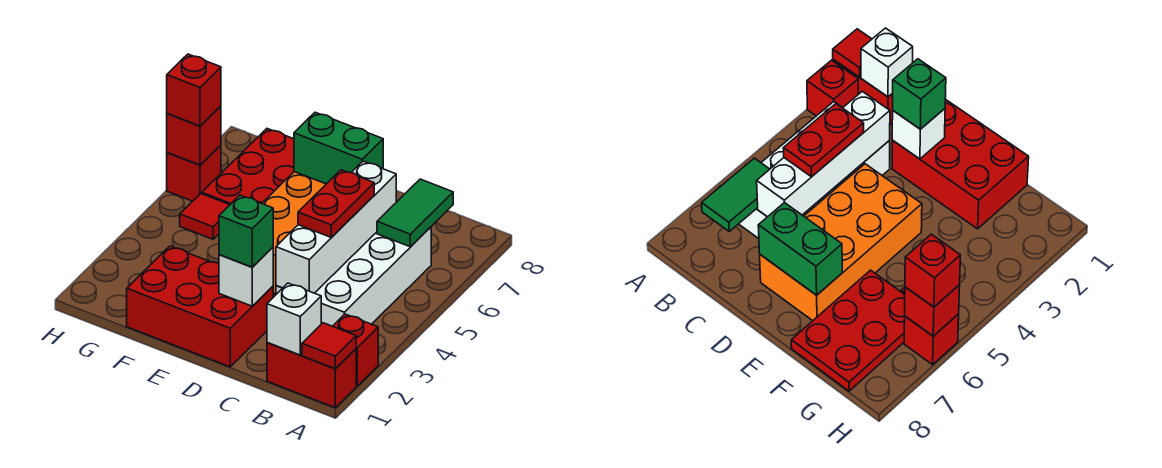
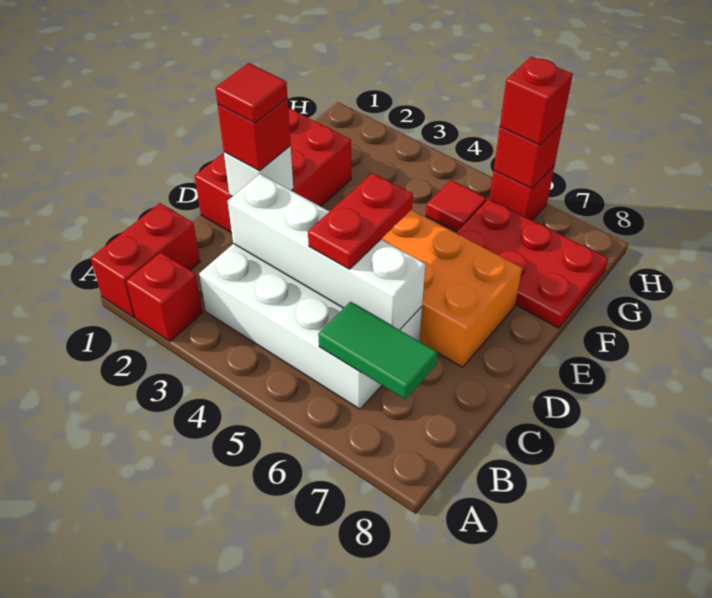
red 1x1 tile [302,323,356,369] -> red 1x1 tile moved to [215,63,287,123]
white 1x1 brick [267,283,321,355] -> none
red 1x2 plate [298,170,374,237] -> red 1x2 plate turned to [308,173,413,269]
green 1x1 brick [219,195,273,267] -> red 1x1 brick [218,99,291,171]
green 1x2 brick [294,112,383,184] -> none

